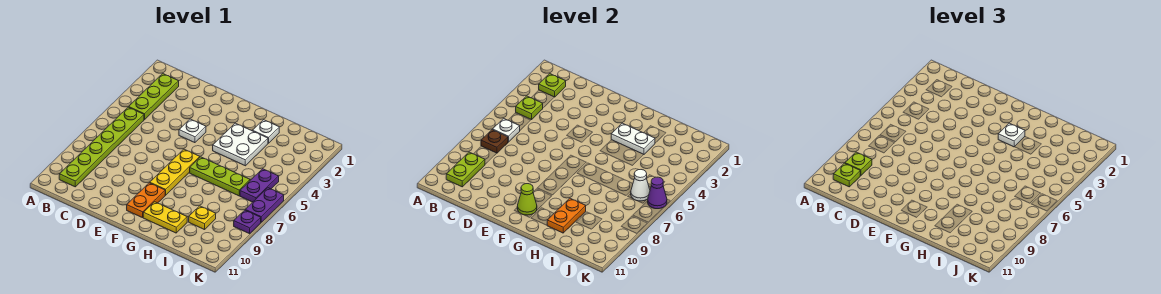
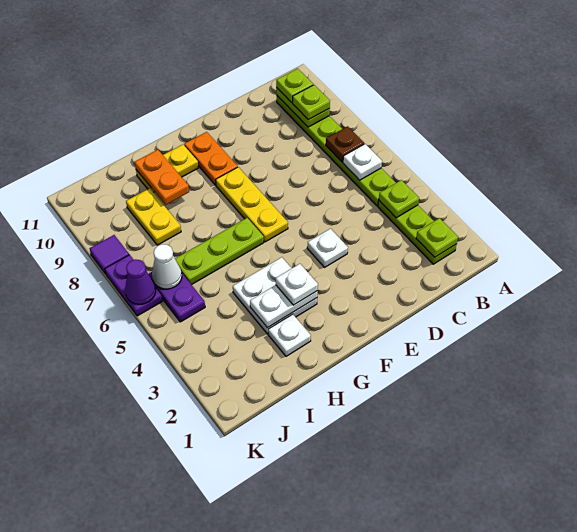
lime 1x1 cone [517,184,537,215] -> none
yellow 1x1 plate [189,206,216,230] -> yellow 1x2 plate [126,188,181,245]
purple 1x1 plate [234,210,261,234] -> purple 1x1 tile [89,235,129,274]

